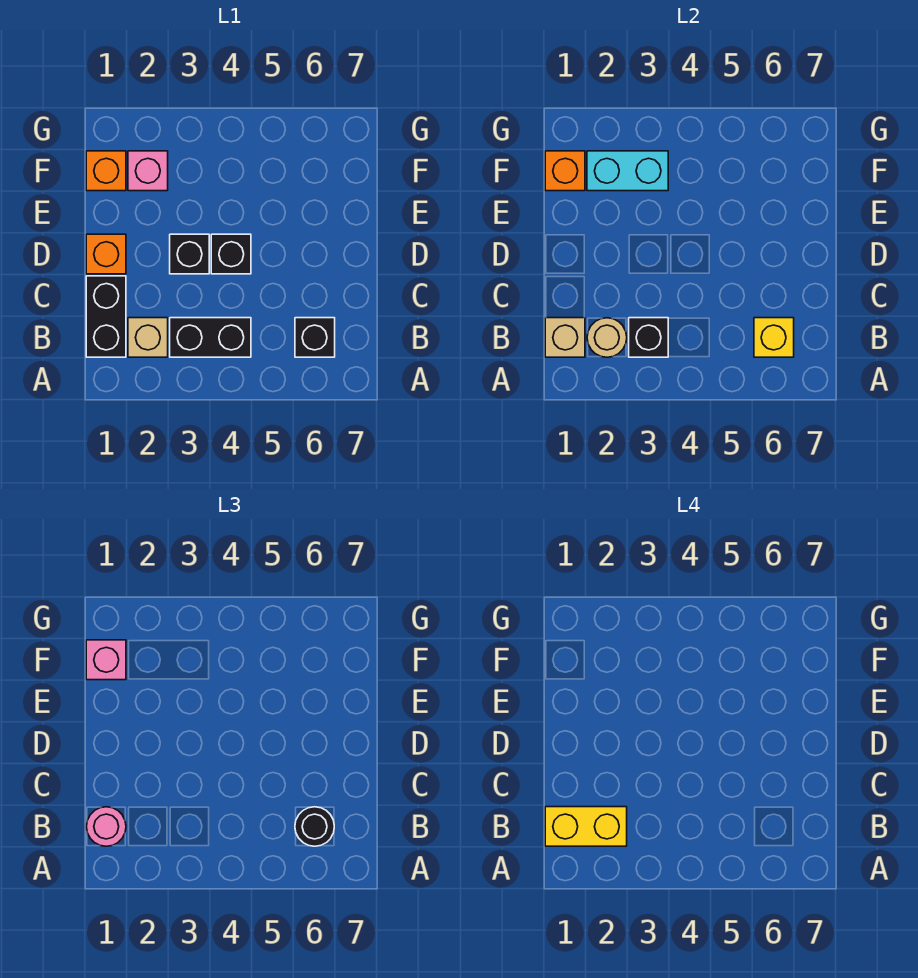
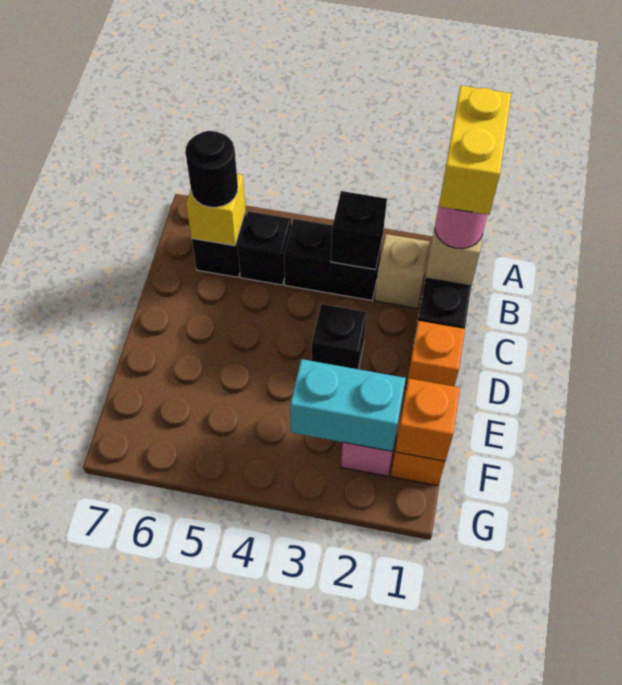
yellow 1x2 brick [545,807,627,846] -> yellow 1x2 brick turned to [439,86,511,215]
tan 1x1 round brick [587,318,627,357] -> none
black 1x1 brick [211,234,251,274] -> black 1x1 brick moved to [238,211,291,285]
pink 1x1 brick [86,640,126,680] -> none

